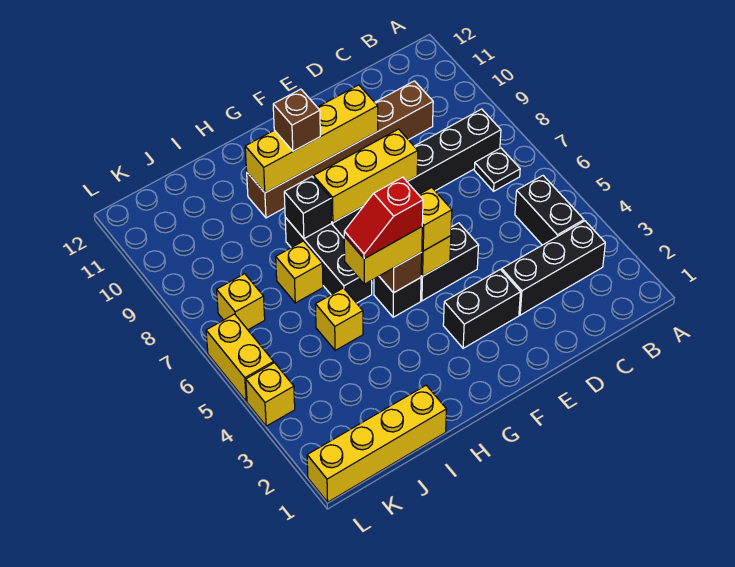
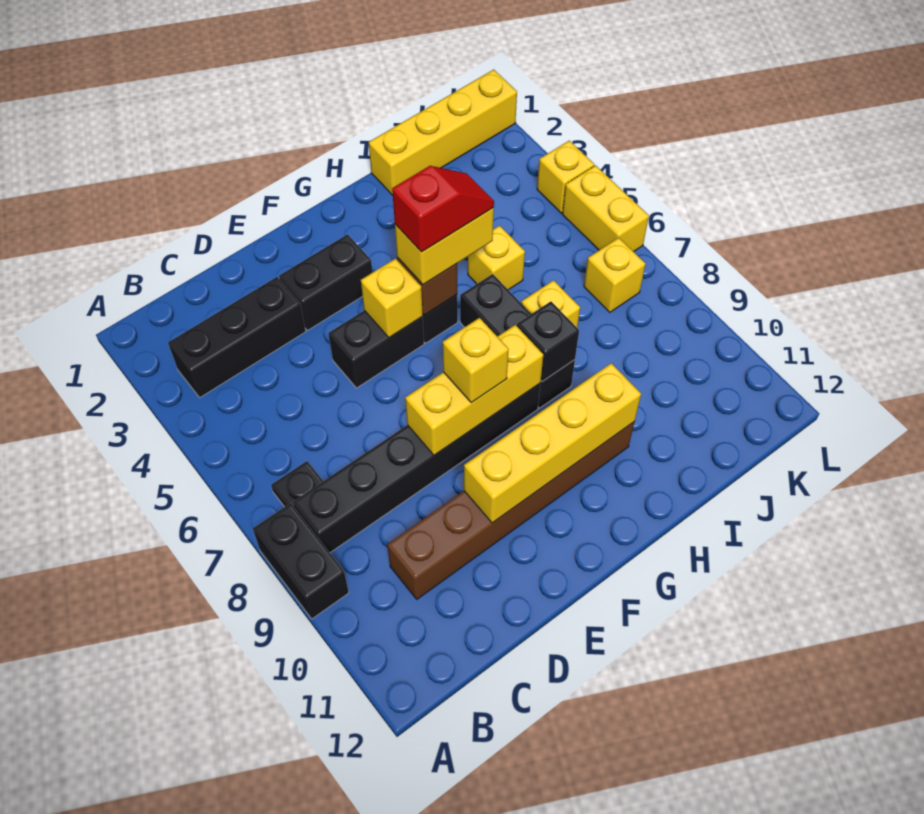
black 1x2 brick [515,176,584,245] -> black 1x2 brick moved to [253,503,349,619]
yellow 1x1 brick [419,188,452,251] -> yellow 1x1 brick moved to [443,318,509,403]
brown 1x1 brick [273,89,320,151] -> none

